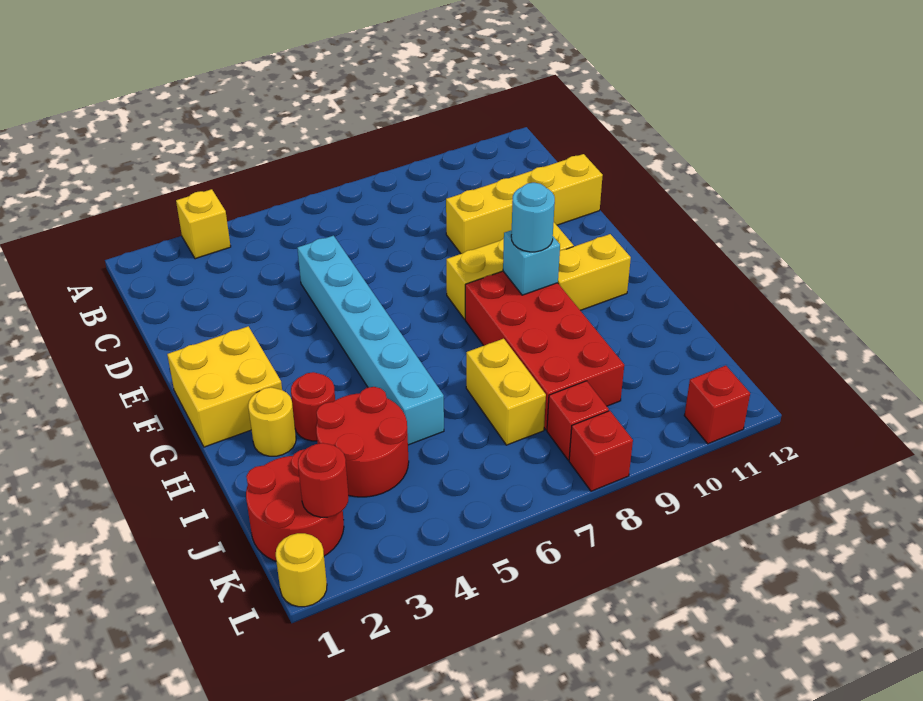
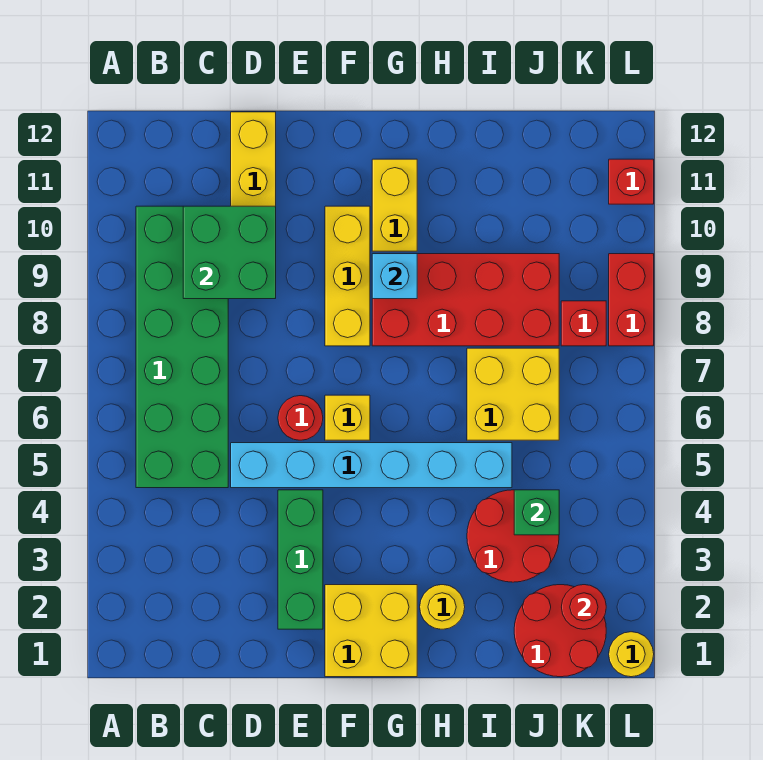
yellow 1x1 brick [176,189,231,259] -> yellow 1x1 brick moved to [325,395,370,440]
none -> green 2x6 brick [136,206,228,488]
none -> green 2x2 brick [183,206,276,299]
none -> green 1x3 brick [278,490,323,629]
cyan 1x1 round brick [511,183,555,252] -> none
red 1x1 round brick [291,372,335,441] -> red 1x1 round brick moved to [278,396,323,440]
yellow 1x2 brick [466,339,546,445] -> yellow 2x2 brick [467,348,559,440]
none -> green 1x1 brick [514,490,559,535]
red 1x1 brick [569,411,633,491] -> red 1x2 brick [609,254,654,346]

